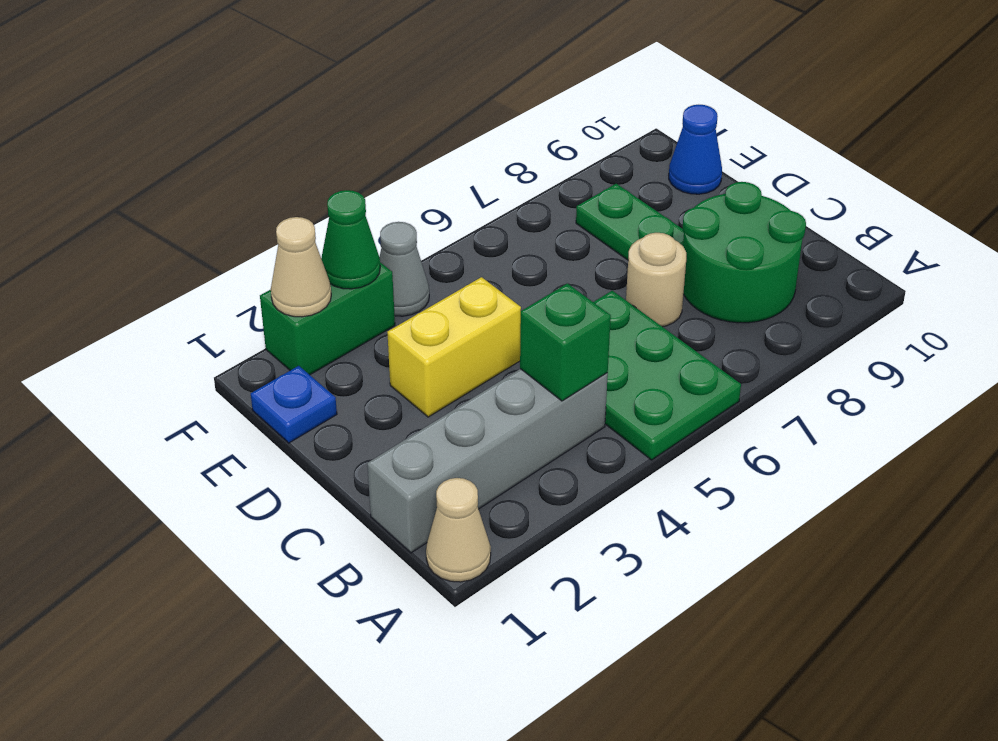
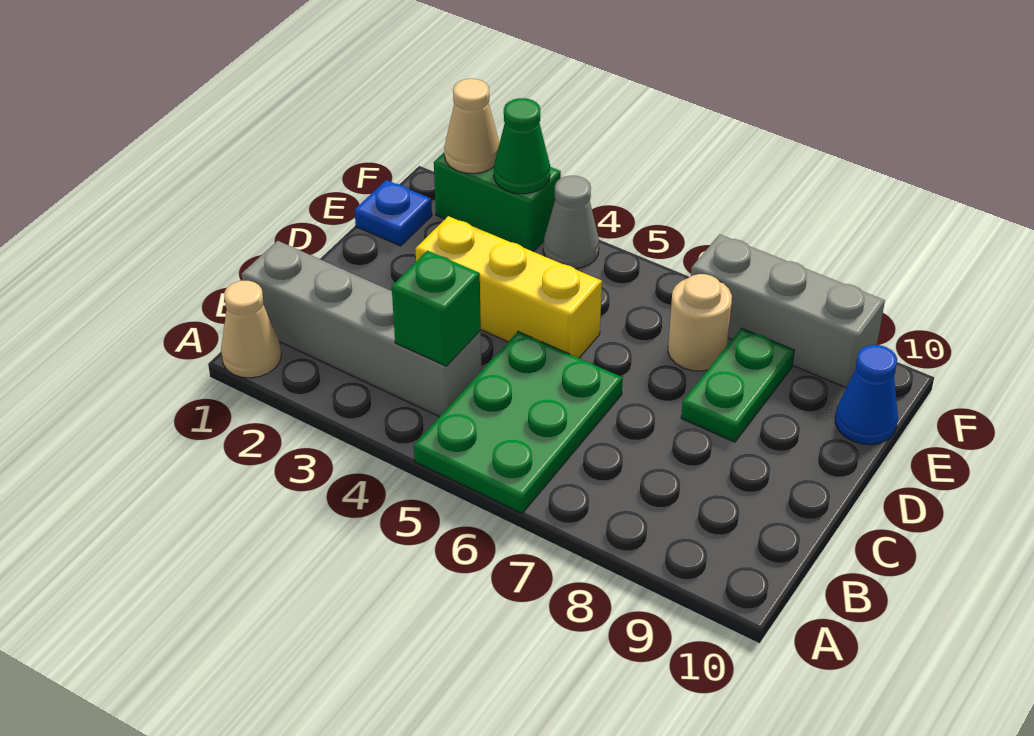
green 2x2 round brick [683,182,806,323] -> none
tan 1x1 round brick [626,233,686,327] -> tan 1x1 round brick moved to [668,274,732,371]
yellow 1x2 brick [387,277,521,417] -> yellow 1x3 brick [415,216,602,358]
none -> grey 1x3 brick [691,235,885,388]

